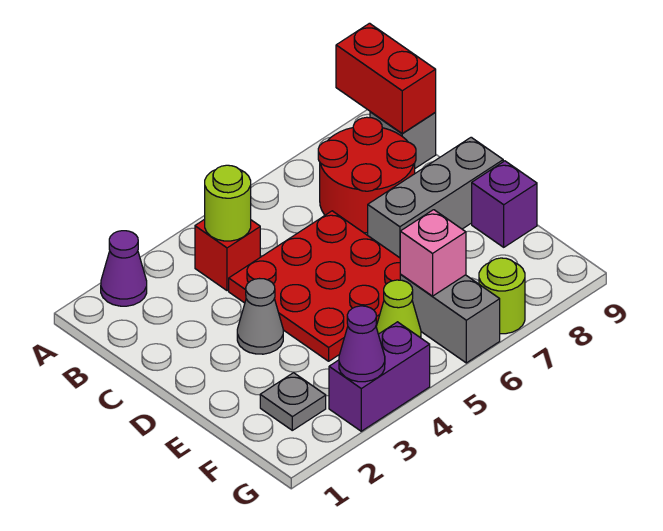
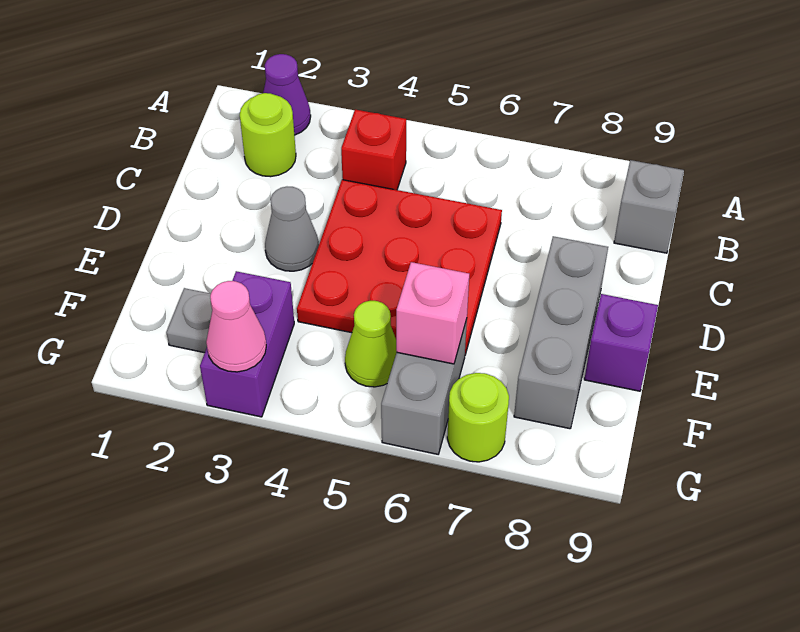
red 1x2 brick [336,23,436,134] -> none
lime 1x1 round brick [205,165,251,241] -> lime 1x1 round brick moved to [240,93,296,177]
red 2x2 round brick [318,117,416,233] -> none
grey 1x3 brick [368,137,503,258] -> grey 1x3 brick turned to [514,236,608,429]
purple 1x2 brick [329,322,430,431] -> purple 1x2 brick turned to [200,271,294,417]
purple 1x1 cone [339,306,385,382] -> pink 1x1 cone [206,281,266,372]

